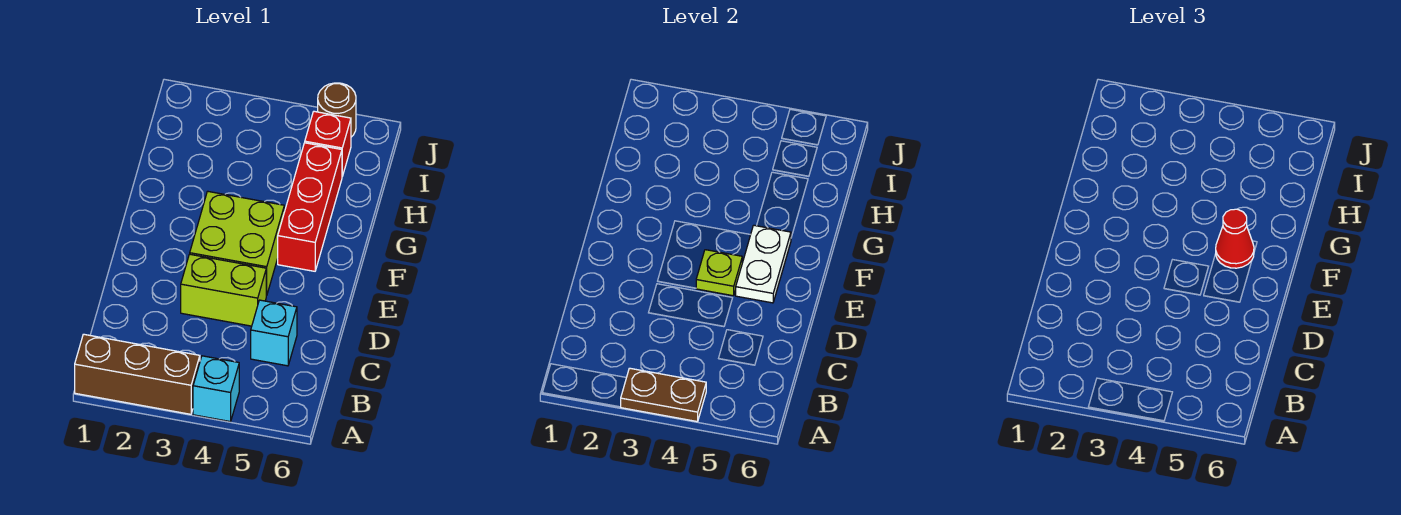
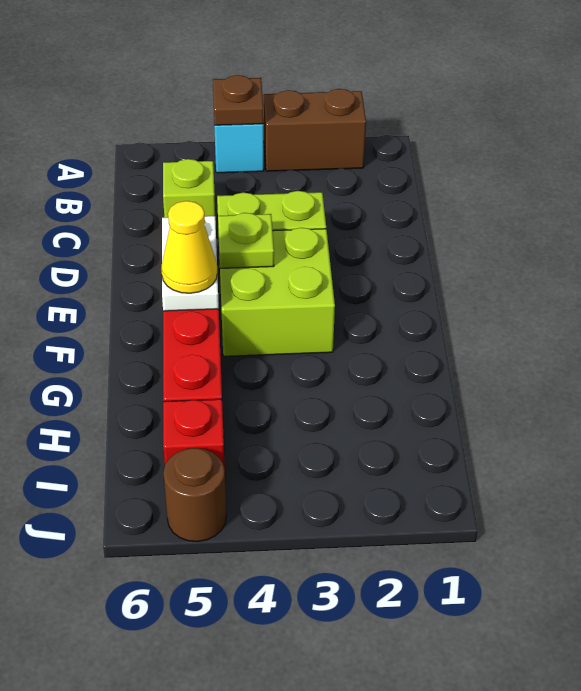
brown 1x3 brick [75,334,200,414] -> brown 1x2 brick [264,89,366,171]
brown 1x2 plate [621,368,706,422] -> brown 1x1 plate [213,75,264,125]
cyan 1x1 brick [251,300,297,366] -> lime 1x1 brick [163,159,215,218]
red 1x1 cone [1216,209,1254,268] -> yellow 1x1 cone [161,201,217,293]

